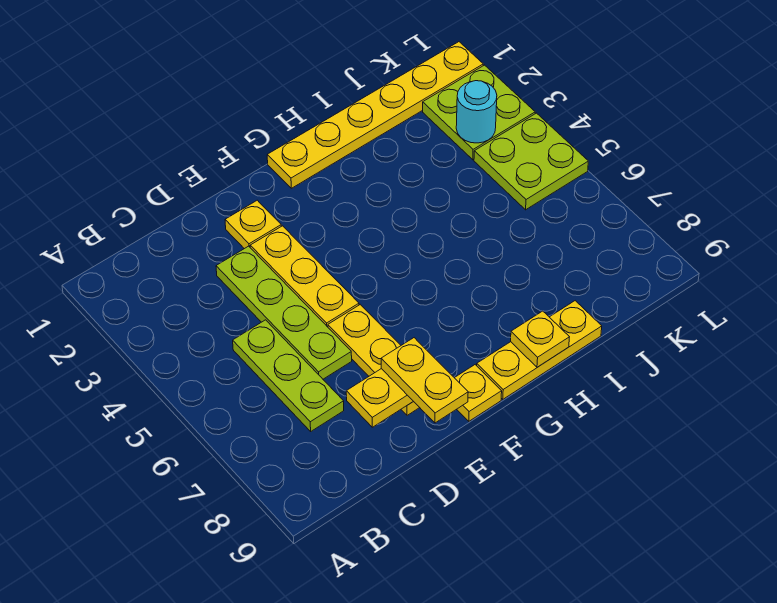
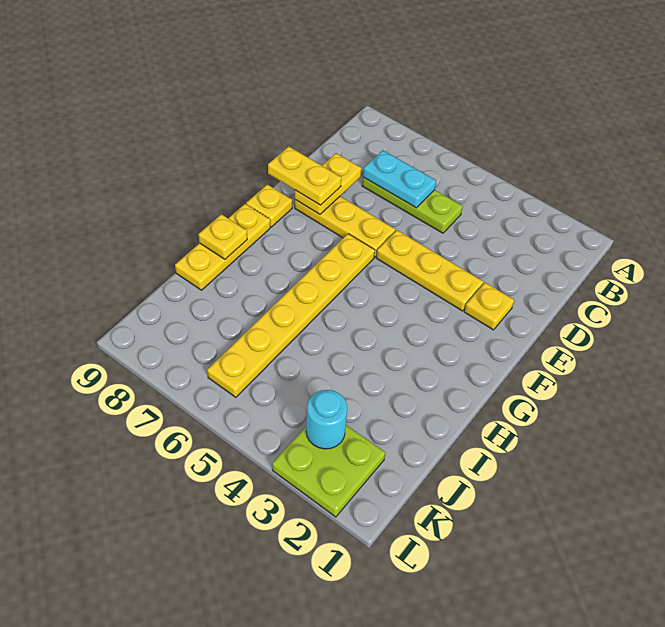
none -> cyan 1x2 plate [363,150,436,208]
lime 1x4 plate [216,246,352,379] -> none
yellow 1x6 plate [267,42,483,188] -> yellow 1x6 plate moved to [207,234,375,397]
lime 2x2 plate [474,113,588,210] -> none

